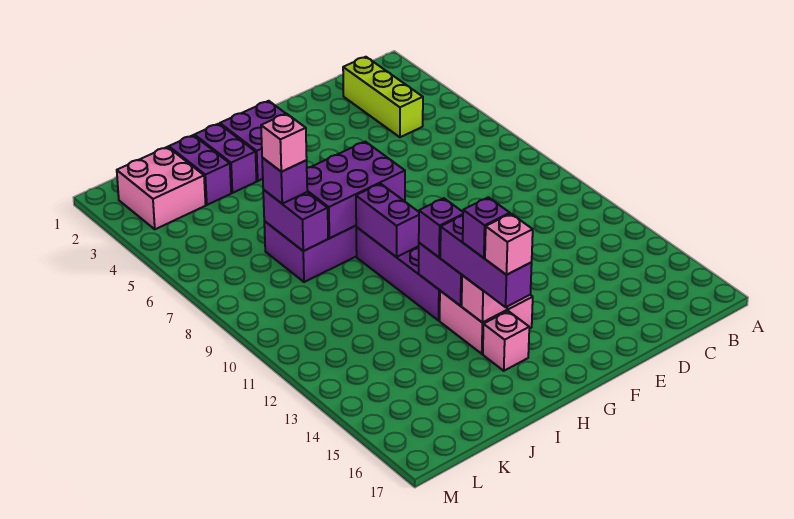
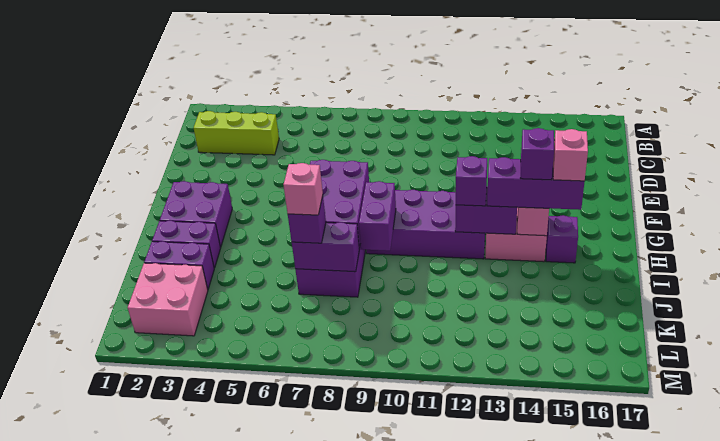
purple 1x2 brick [356,184,419,257] -> purple 1x2 brick turned to [359,181,396,251]
pink 1x1 brick [483,311,529,371] -> purple 1x1 brick [546,215,578,263]

